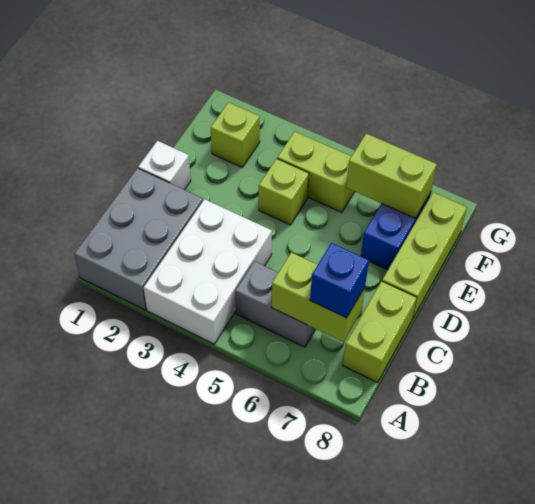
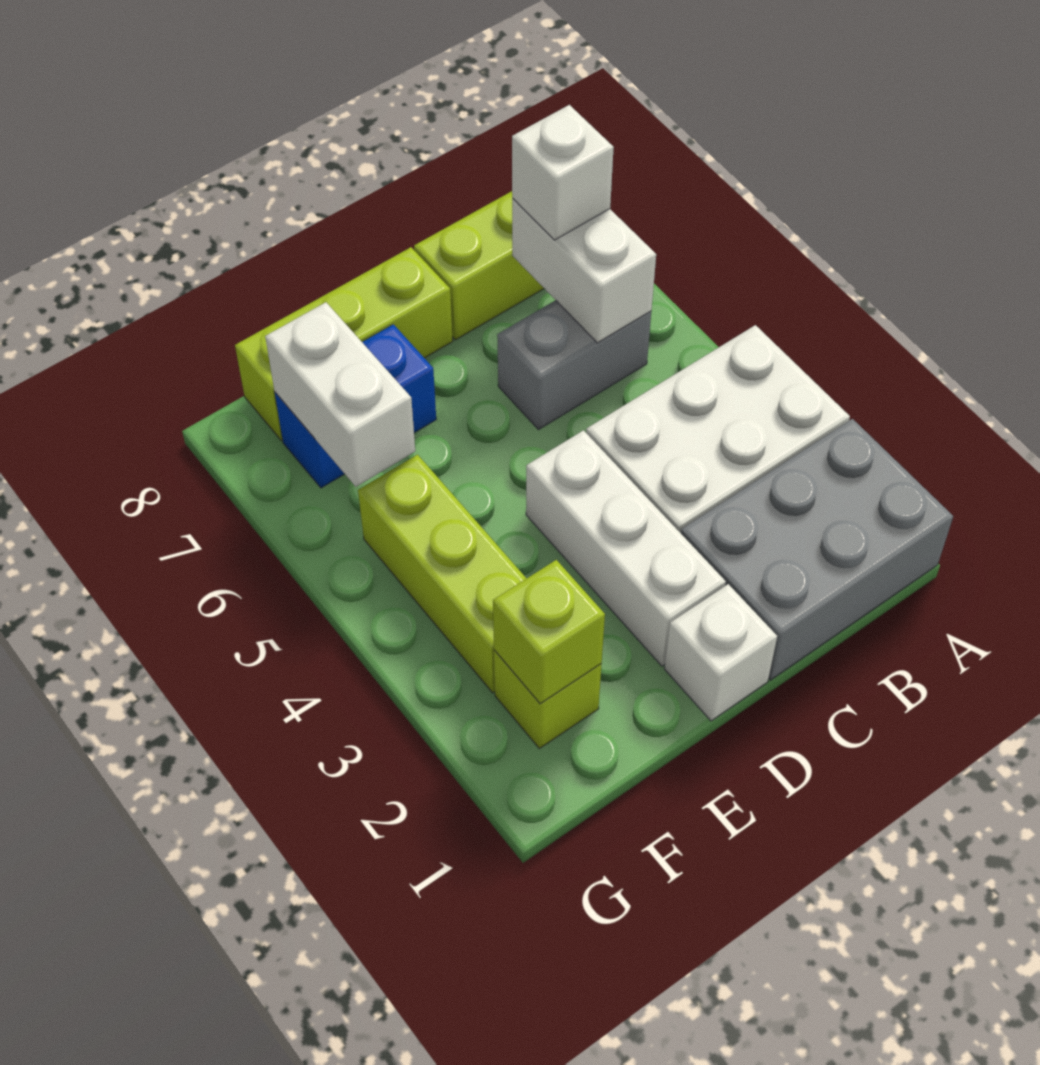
grey 1x2 brick [235,261,316,347] -> grey 1x2 brick turned to [497,300,651,430]
lime 1x2 brick [272,252,365,342] -> white 1x2 brick [512,199,656,343]
blue 1x1 brick [310,243,369,318] -> white 1x1 brick [512,105,614,240]
none -> white 1x3 brick [526,430,726,666]
lime 1x1 brick [259,159,309,225] -> lime 1x1 brick moved to [493,560,605,704]
lime 1x2 brick [277,132,355,213] -> lime 1x3 brick [358,455,526,693]
lime 1x2 brick [346,134,437,218] -> white 1x2 brick [265,302,415,487]

